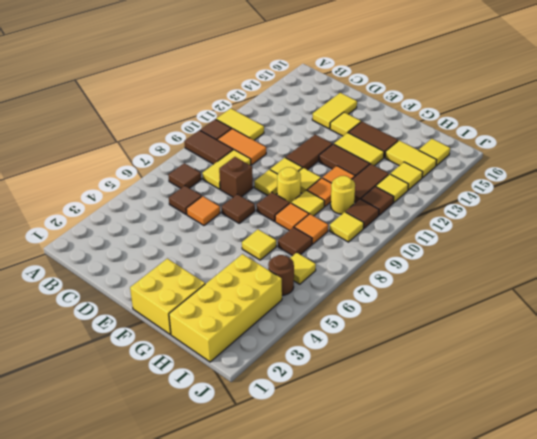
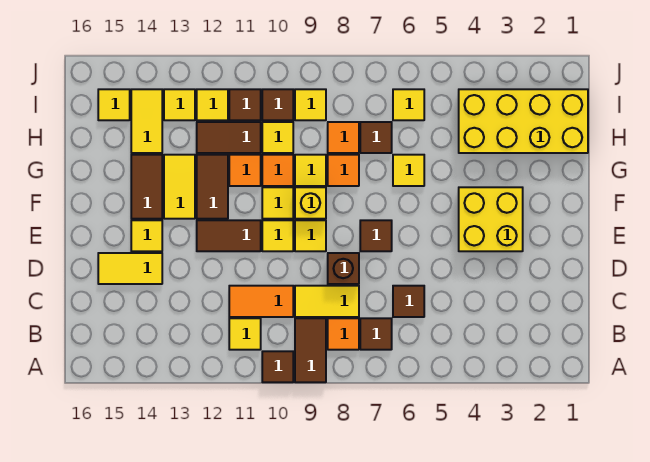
yellow 1x2 tile [216,108,264,140] -> yellow 1x1 tile [229,318,261,350]
orange 1x2 tile [217,129,266,165] -> orange 1x2 tile turned to [229,286,293,317]
orange 1x1 tile [186,196,220,225] -> orange 1x1 tile moved to [328,318,359,350]
yellow 2x2 brick [130,259,205,334] -> yellow 2x2 brick moved to [459,187,523,251]
brown 1x1 tile [256,192,290,221] -> none
yellow 1x1 round brick [277,167,301,203] -> yellow 1x1 brick [295,187,326,219]
yellow 1x1 round brick [331,176,355,214] -> yellow 1x1 tile [262,122,293,153]
brown 1x1 round brick [268,255,294,295] -> none

